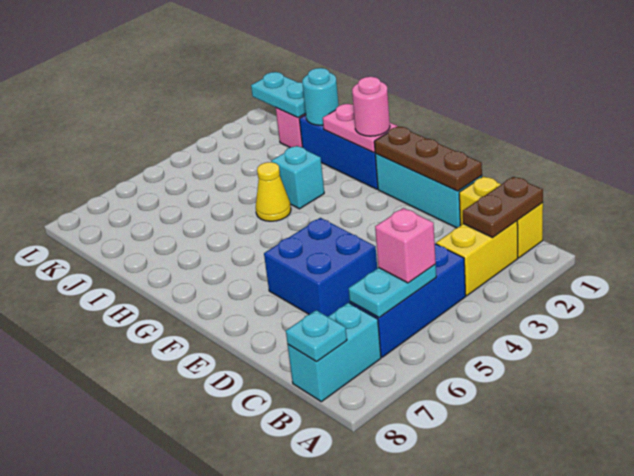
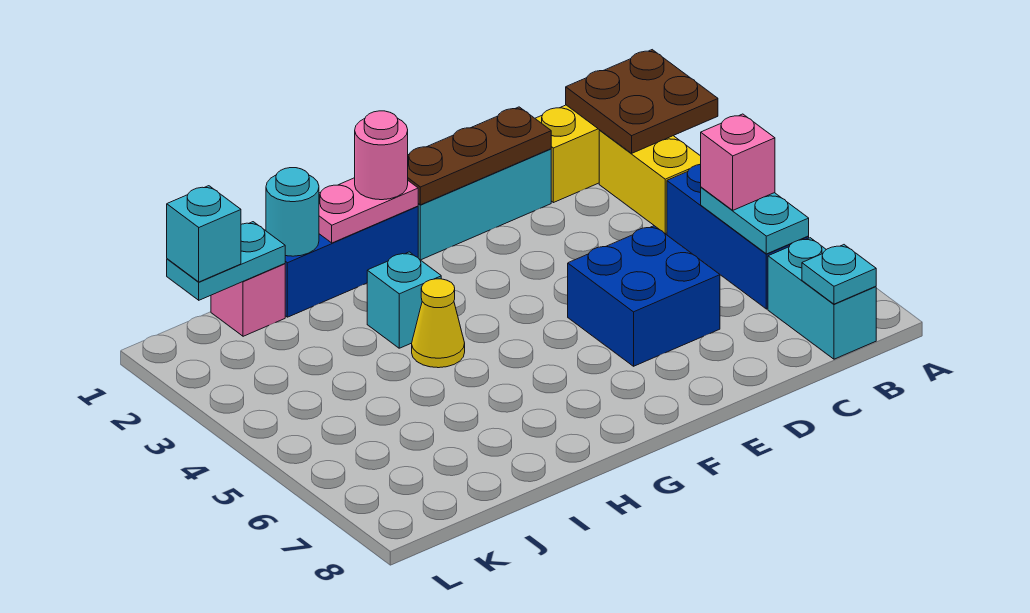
brown 1x2 plate [463,177,543,238] -> brown 2x2 plate [566,50,718,153]
none -> cyan 1x1 brick [167,186,241,282]

